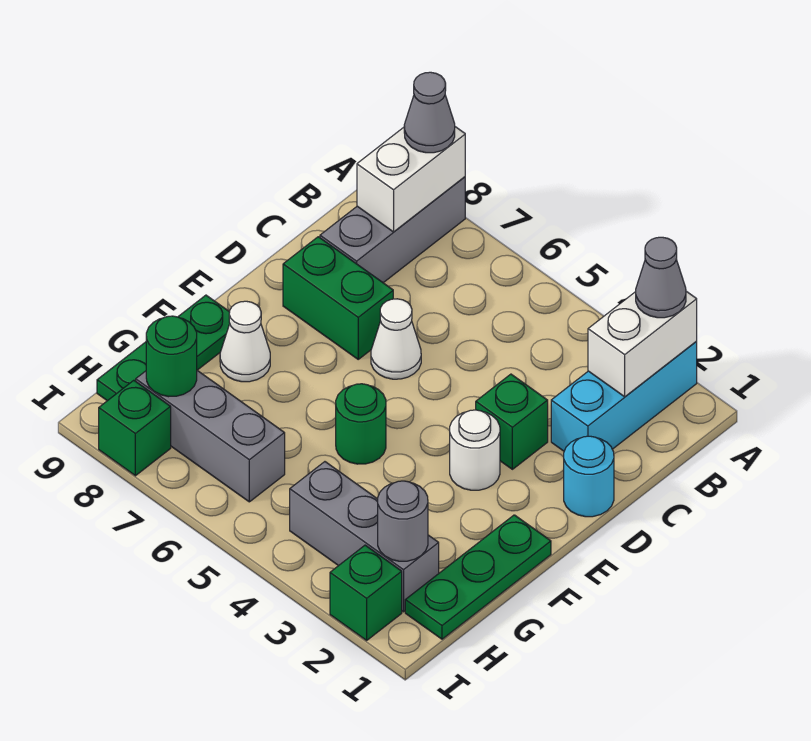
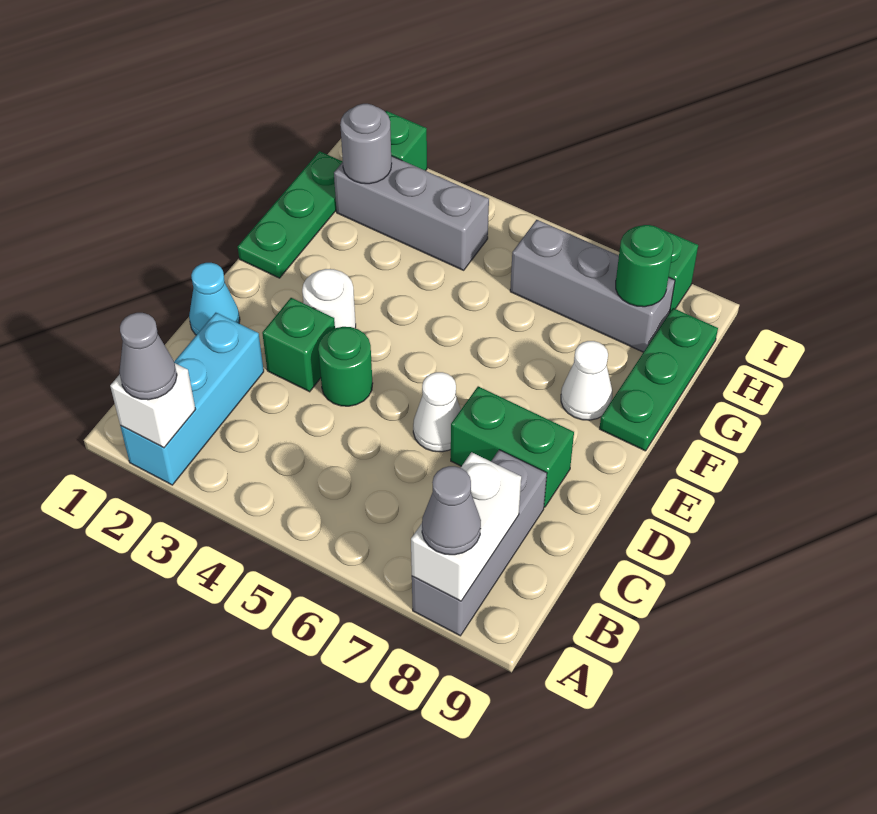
white 1x2 brick [588,291,697,397] -> white 1x1 brick [110,363,196,448]
cyan 1x1 round brick [564,436,614,517] -> cyan 1x1 cone [189,263,240,335]
green 1x1 round brick [336,384,386,464] -> green 1x1 round brick moved to [318,327,373,406]

